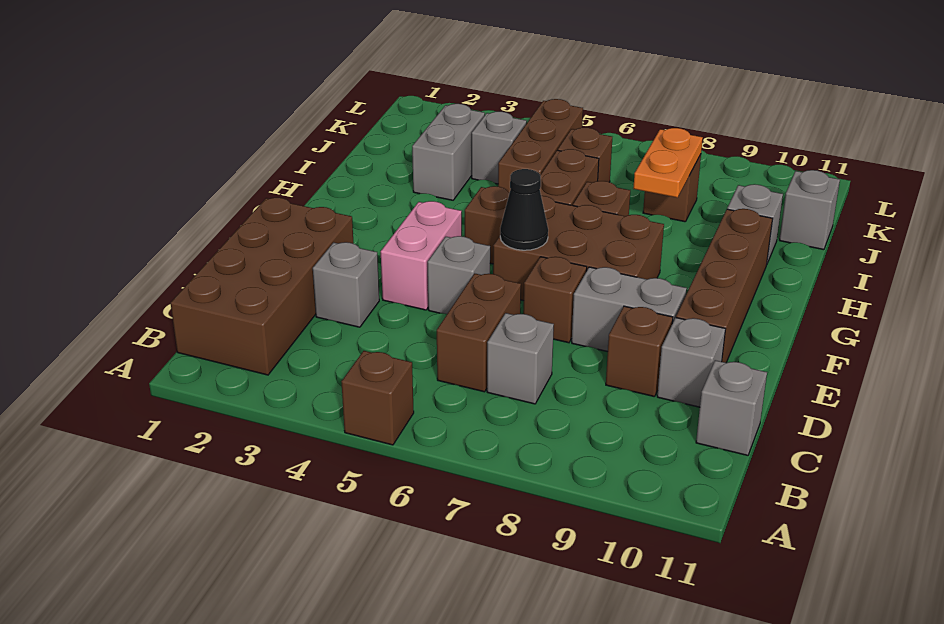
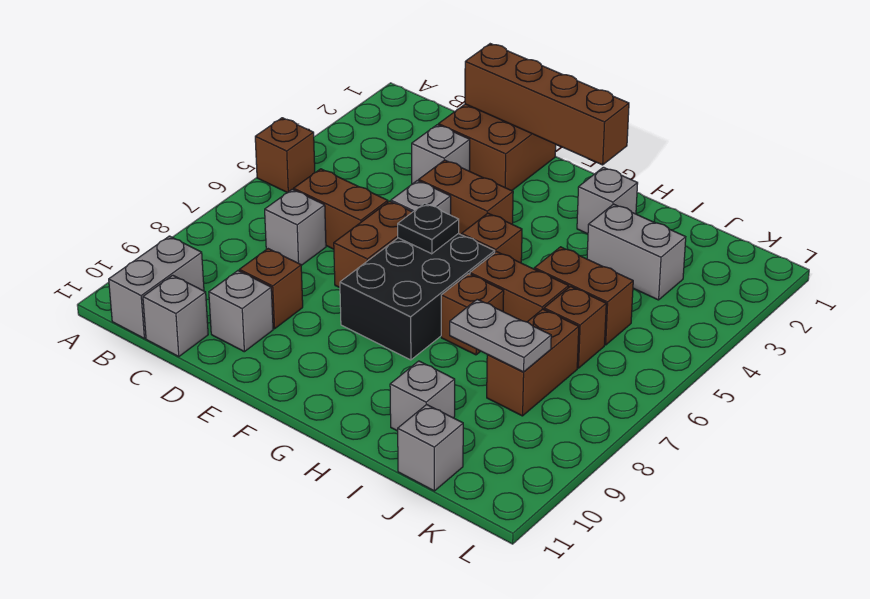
brown 2x4 brick [171,198,354,375] -> brown 2x2 brick [438,104,556,191]
pink 1x2 brick [381,201,462,310] -> brown 1x2 brick [419,160,513,235]
brown 1x1 brick [523,257,587,343] -> brown 1x2 brick [334,201,412,288]
grey 1x2 brick [572,267,687,352] -> grey 1x2 brick moved to [109,236,204,339]
brown 1x4 brick [676,209,773,363] -> brown 1x4 brick moved to [465,44,629,165]
brown 2x3 brick [493,196,664,301] -> black 2x3 brick [340,234,495,360]
black 1x1 cone [500,169,548,250] -> black 1x1 plate [398,203,459,254]
brown 1x3 brick [498,99,583,193] -> brown 1x2 brick [534,247,633,345]
orange 1x2 plate [633,128,703,198] -> grey 1x2 plate [450,299,551,372]
grey 1x1 brick [472,112,527,184] -> grey 1x1 brick moved to [577,167,638,234]
brown 1x1 brick [643,154,701,222] -> brown 1x2 brick [487,309,579,416]

